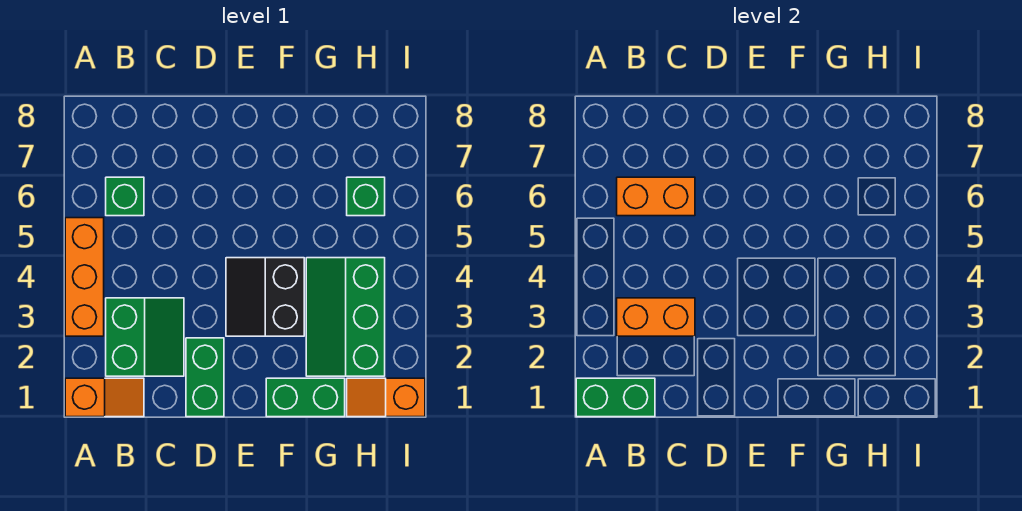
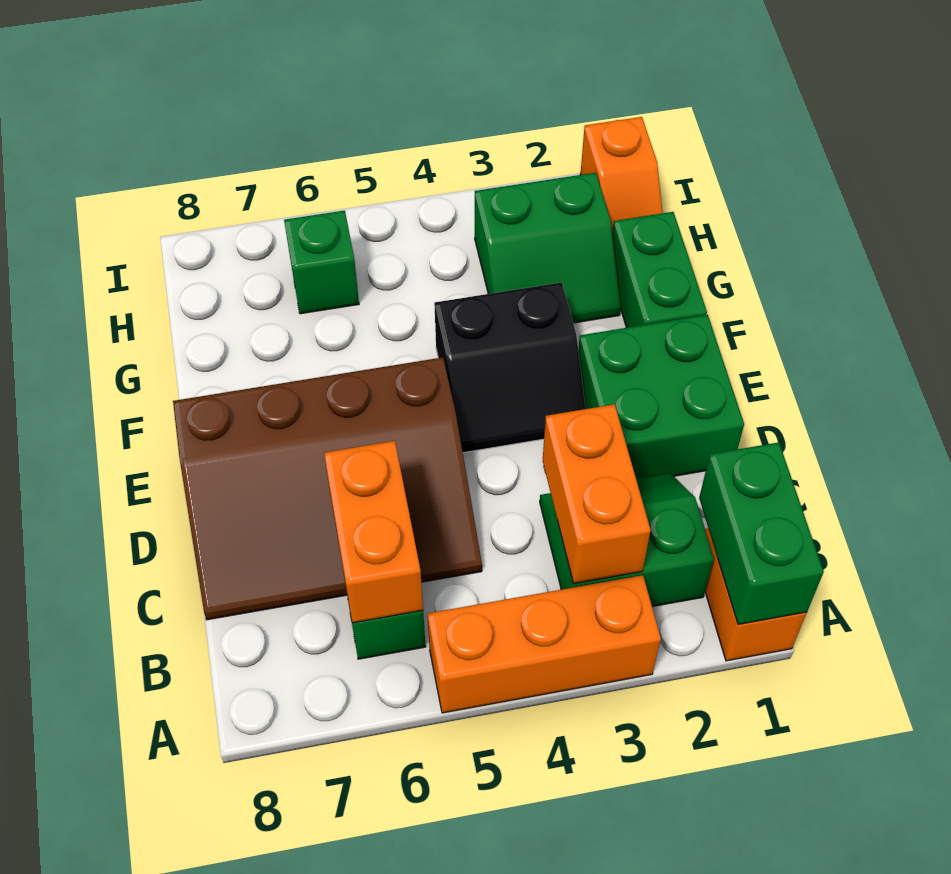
none -> brown 3x4 slope [173,357,482,620]
green 1x2 brick [186,338,224,417] -> green 2x2 brick [578,315,744,478]
green 2x3 slope [306,258,385,376] -> green 2x2 slope [475,173,621,323]

